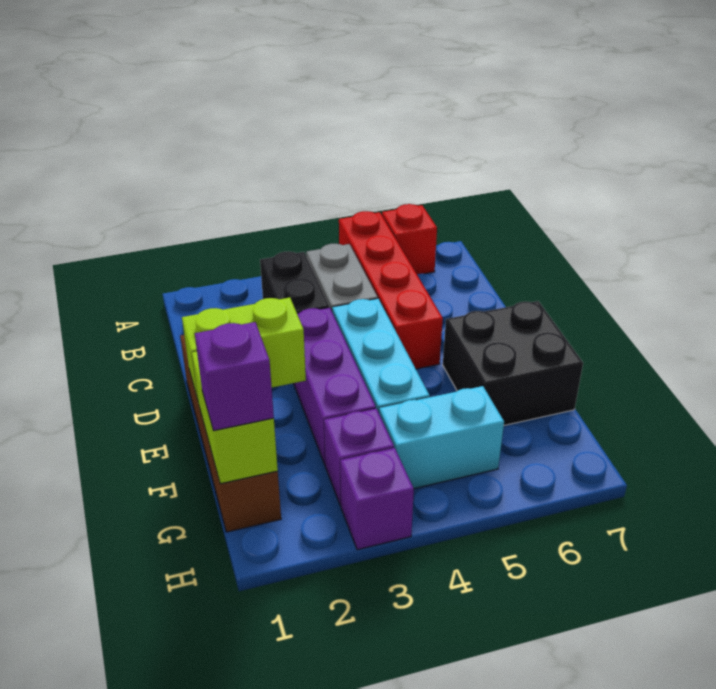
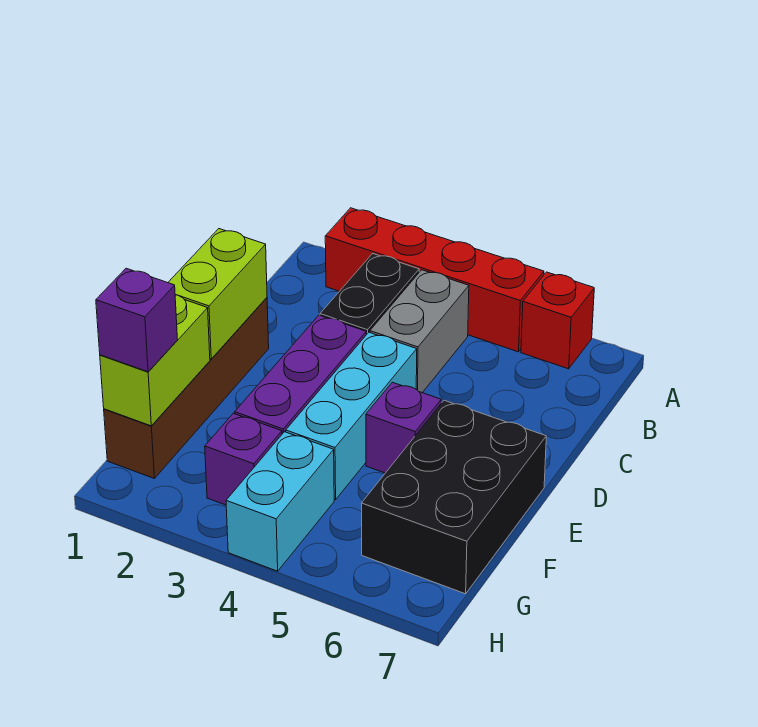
red 1x4 brick [339,211,443,369] -> red 1x4 brick turned to [325,208,544,352]
lime 1x2 brick [182,297,306,400] -> lime 1x2 brick turned to [168,229,267,359]
black 2x2 brick [443,301,583,425] -> black 2x3 brick [362,400,546,594]
cyan 1x2 brick [379,386,504,489] -> cyan 1x2 brick turned to [226,432,334,571]
purple 1x1 brick [340,448,414,550] -> purple 1x1 brick moved to [366,382,441,473]

